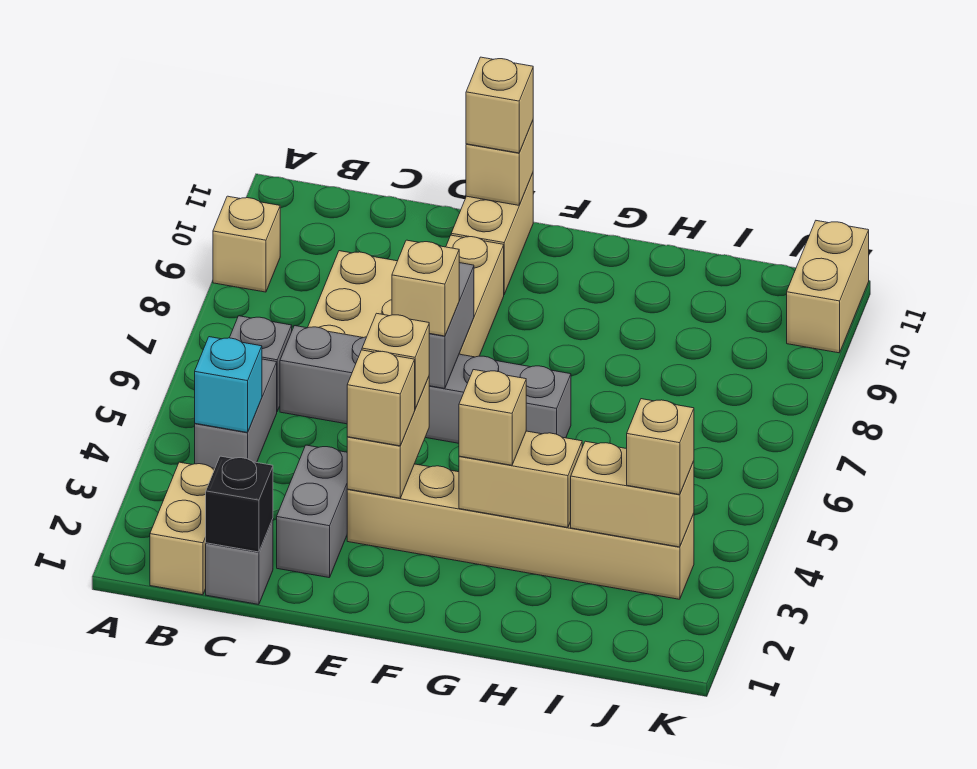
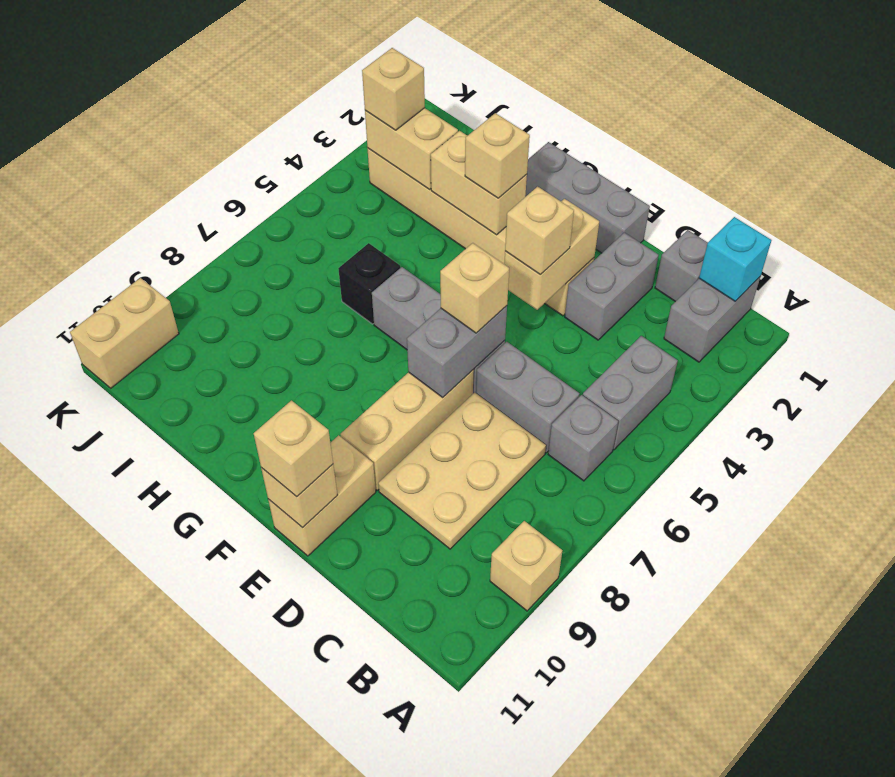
tan 1x2 brick [150,462,215,595] -> grey 1x2 brick [664,277,760,362]
cyan 1x1 brick [195,337,262,433] -> cyan 1x1 brick moved to [699,217,771,301]
black 1x1 brick [206,456,273,552] -> black 1x1 brick moved to [338,243,400,324]
none -> grey 1x3 brick [525,142,650,253]
tan 1x1 brick [347,350,415,446] -> none

